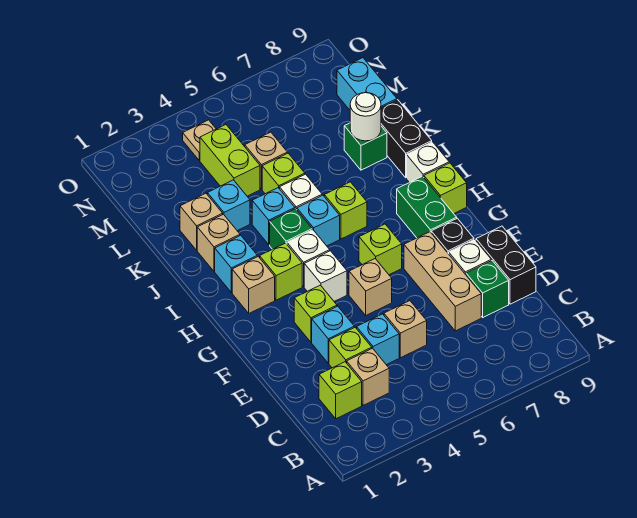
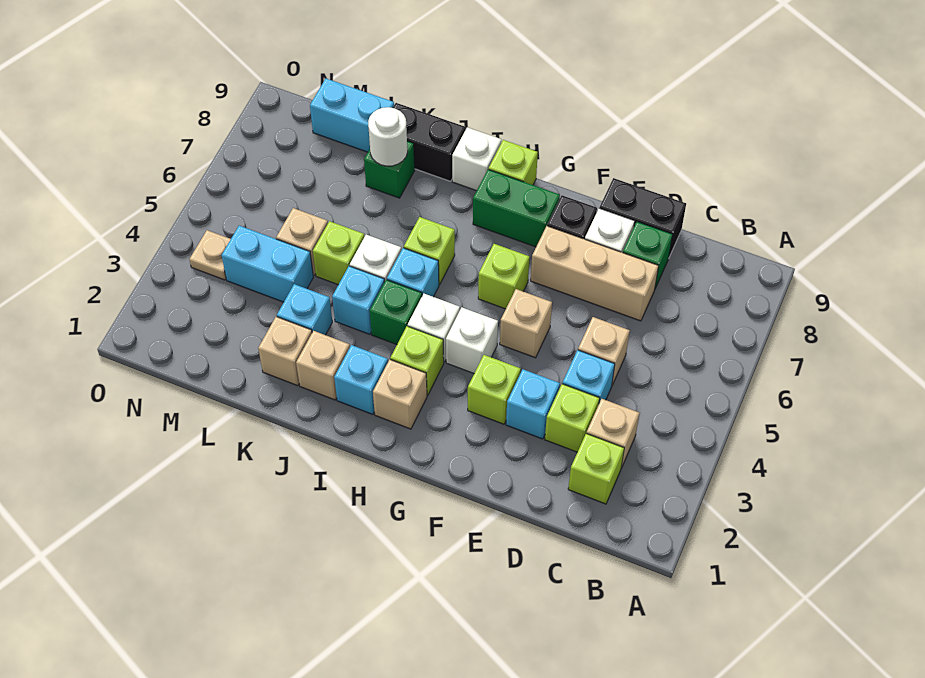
lime 1x2 brick [200,125,260,196] -> cyan 1x2 brick [222,226,313,302]

